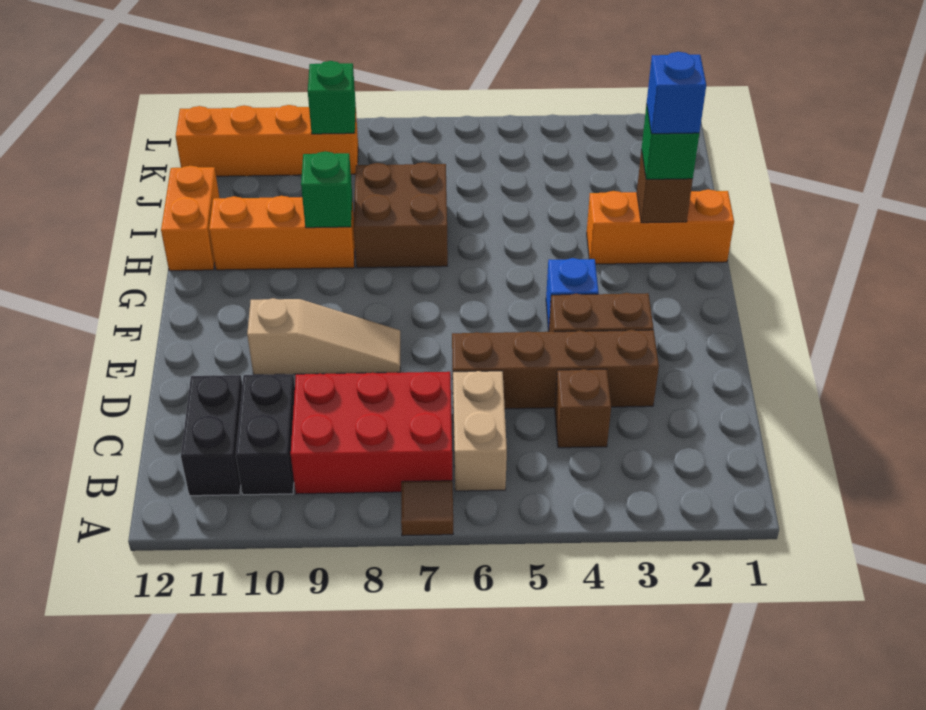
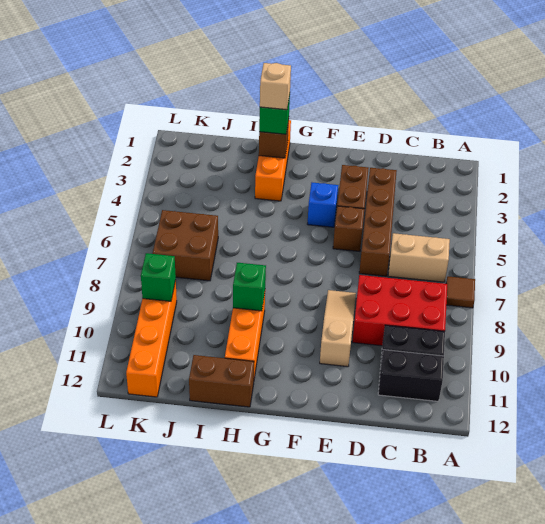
red 2x3 brick [291,372,452,494] -> red 2x3 brick turned to [352,275,447,346]
brown 1x1 brick [555,369,611,448] -> brown 1x1 brick moved to [333,206,364,251]
blue 1x1 brick [647,52,706,134] -> tan 1x1 brick [260,63,291,110]
brown 2x2 brick [354,162,448,268] -> brown 2x2 brick moved to [153,210,218,281]
orange 1x2 brick [161,166,219,271] -> brown 1x2 brick [189,355,254,407]

